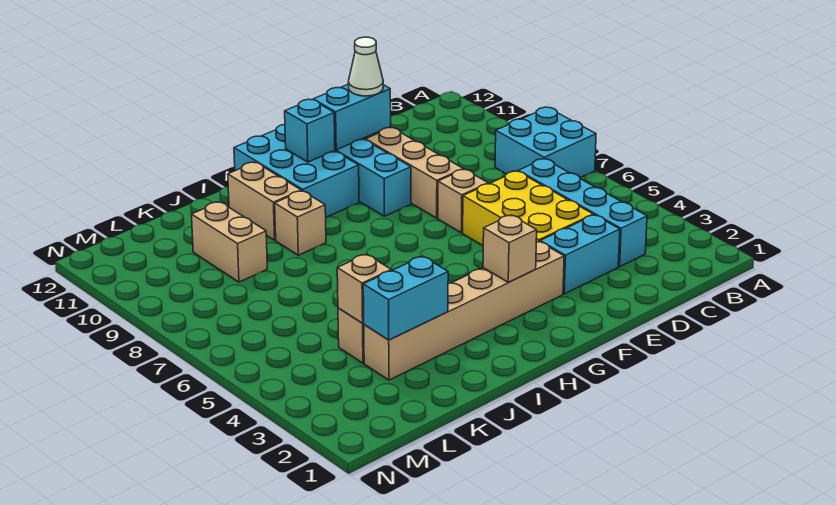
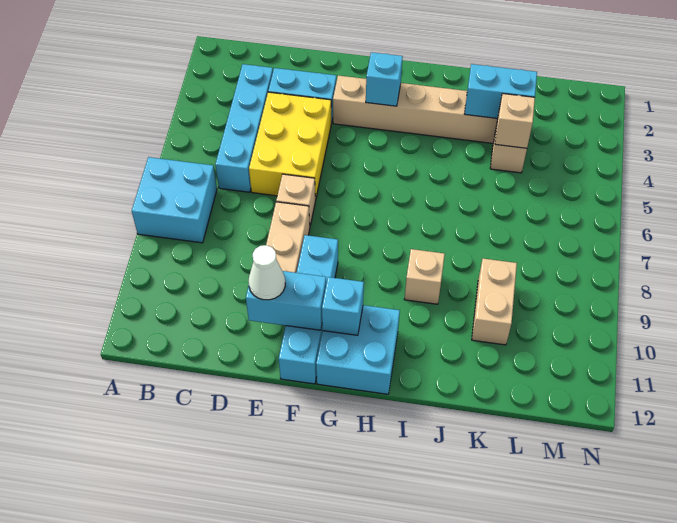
tan 1x1 brick [483,215,537,282] -> cyan 1x1 brick [366,52,403,106]
cyan 2x3 brick [234,124,359,217] -> cyan 2x2 brick [316,305,400,394]
tan 1x2 brick [228,162,301,240] -> none

